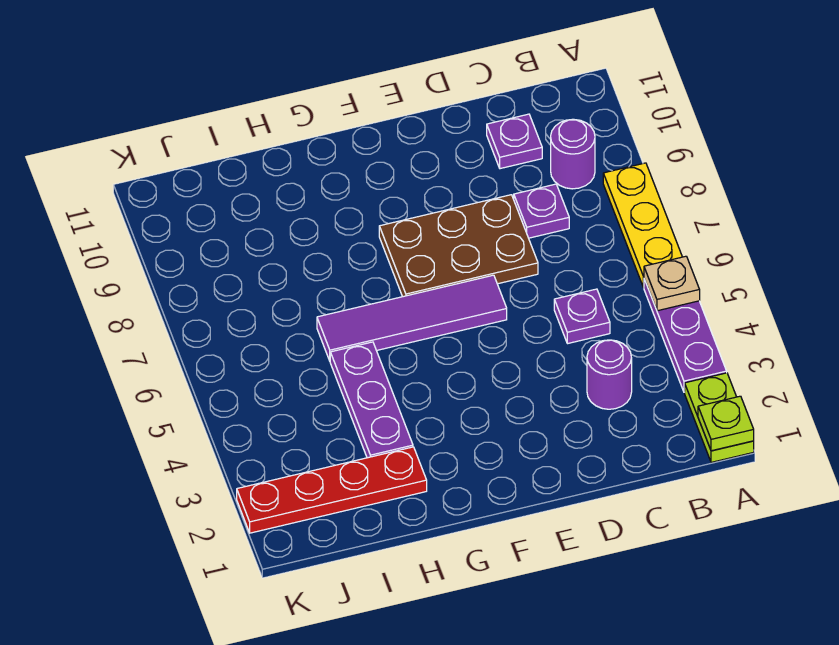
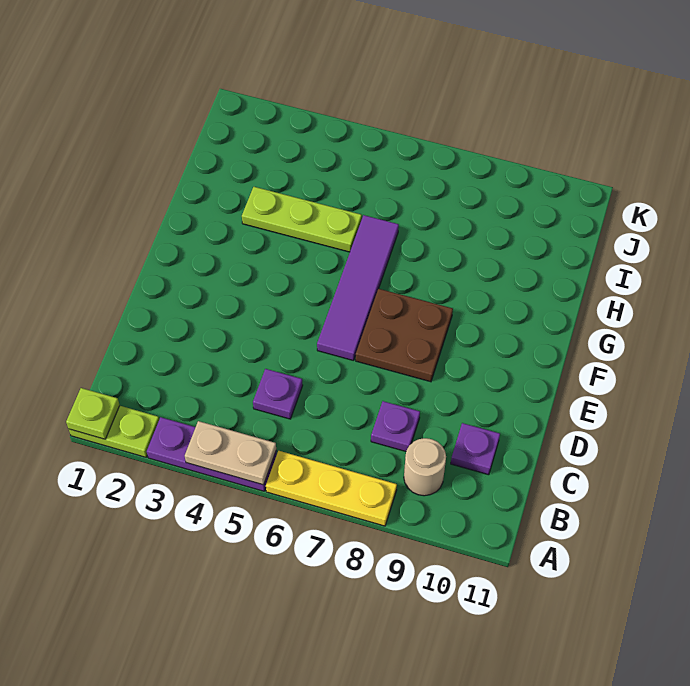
tan 1x1 plate [644,256,700,311] -> tan 1x2 plate [185,421,276,485]
purple 1x1 round brick [551,119,595,189] -> tan 1x1 round brick [404,438,446,496]
purple 1x1 round brick [587,340,632,409] -> none
brown 2x3 plate [379,195,538,297] -> brown 2x2 plate [356,289,453,382]
red 1x4 plate [237,447,427,533] -> none
purple 1x3 plate [330,342,413,458] -> lime 1x3 plate [242,187,362,252]

